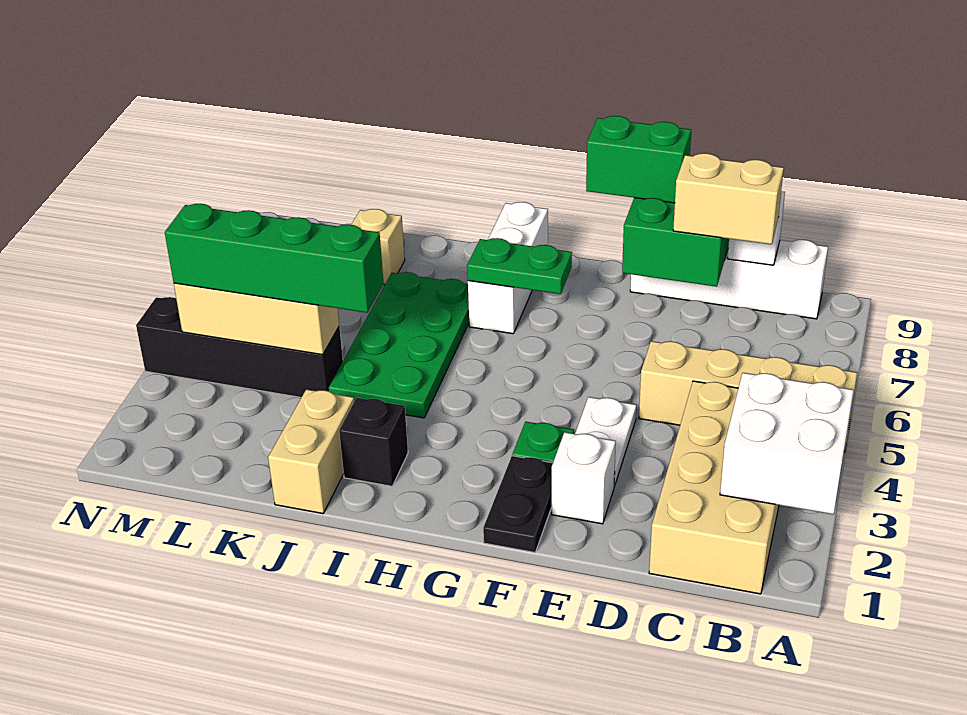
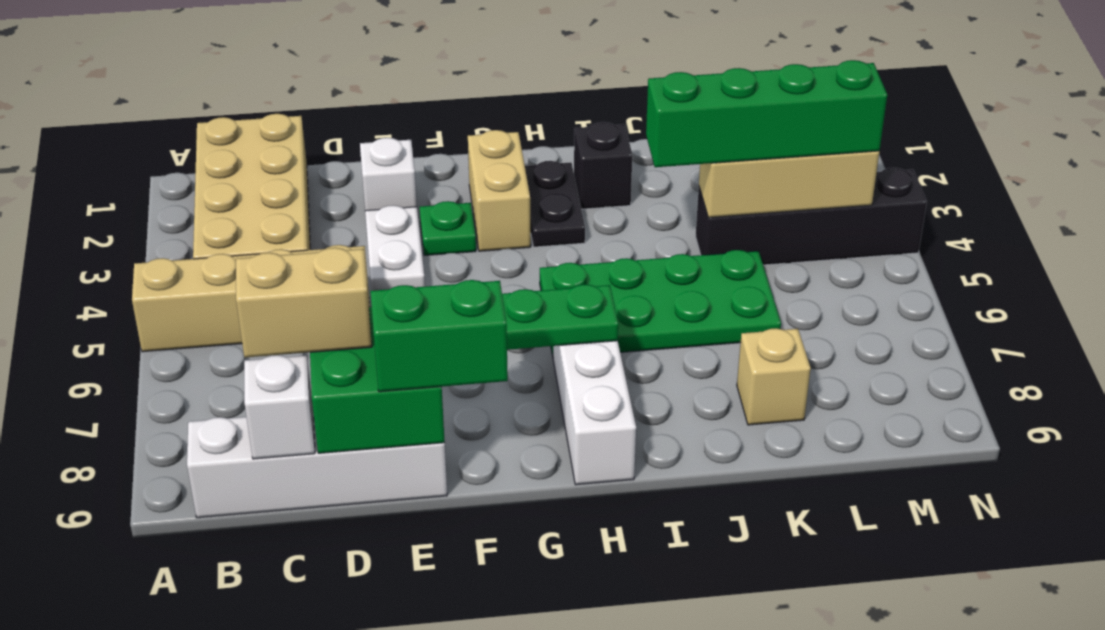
white 2x2 brick [720,373,854,514] -> none
black 1x2 plate [483,456,553,552] -> black 1x2 plate moved to [525,161,585,247]
green 2x4 plate [329,272,469,418] -> green 2x4 plate turned to [540,250,781,356]
tan 1x2 brick [268,389,354,514] -> tan 1x2 brick moved to [468,130,531,251]

